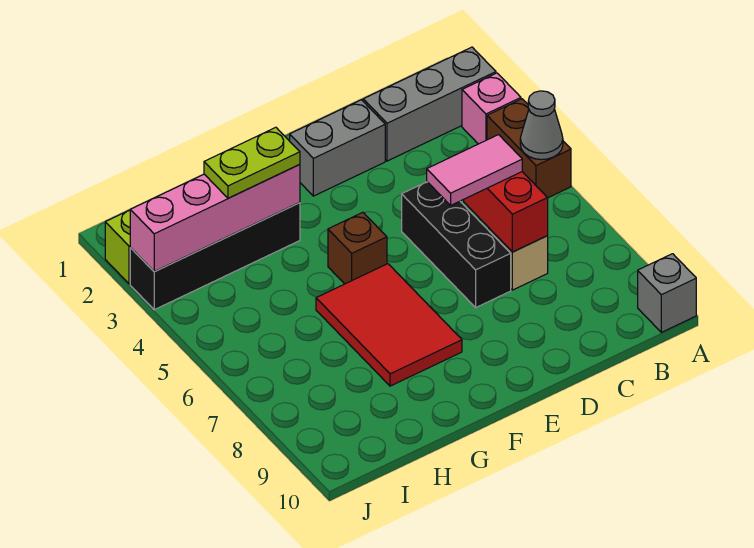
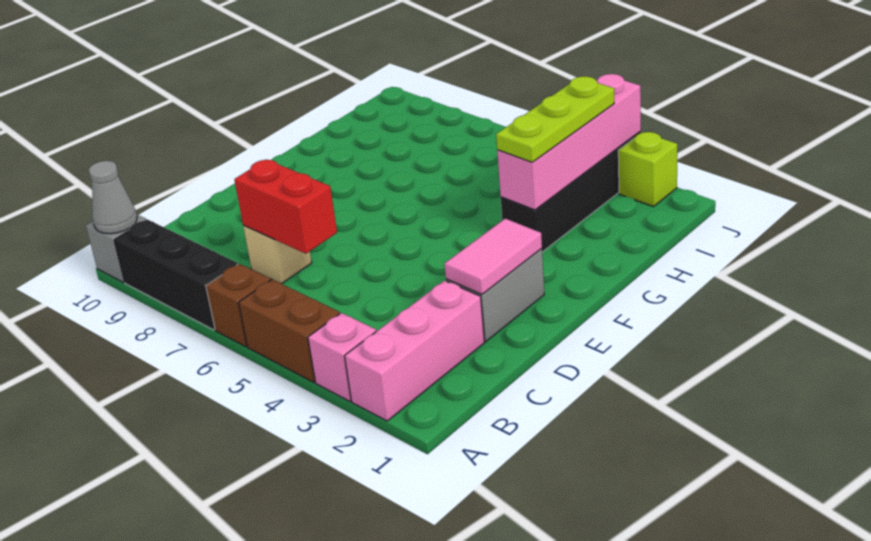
grey 1x3 brick [363,47,496,161] -> pink 1x3 brick [345,281,484,421]
grey 1x1 cone [520,91,563,160] -> grey 1x1 cone moved to [89,161,137,234]
pink 1x2 tile [427,135,522,205] -> pink 1x2 tile moved to [445,219,542,294]
black 1x3 brick [402,182,511,307] -> black 1x3 brick moved to [114,220,238,330]
brown 1x1 brick [328,212,387,284] -> brown 1x1 brick moved to [206,264,271,347]
red 2x3 tile [316,264,462,386] -> none
lime 1x2 plate [204,127,300,198] -> lime 1x3 plate [496,76,614,162]

